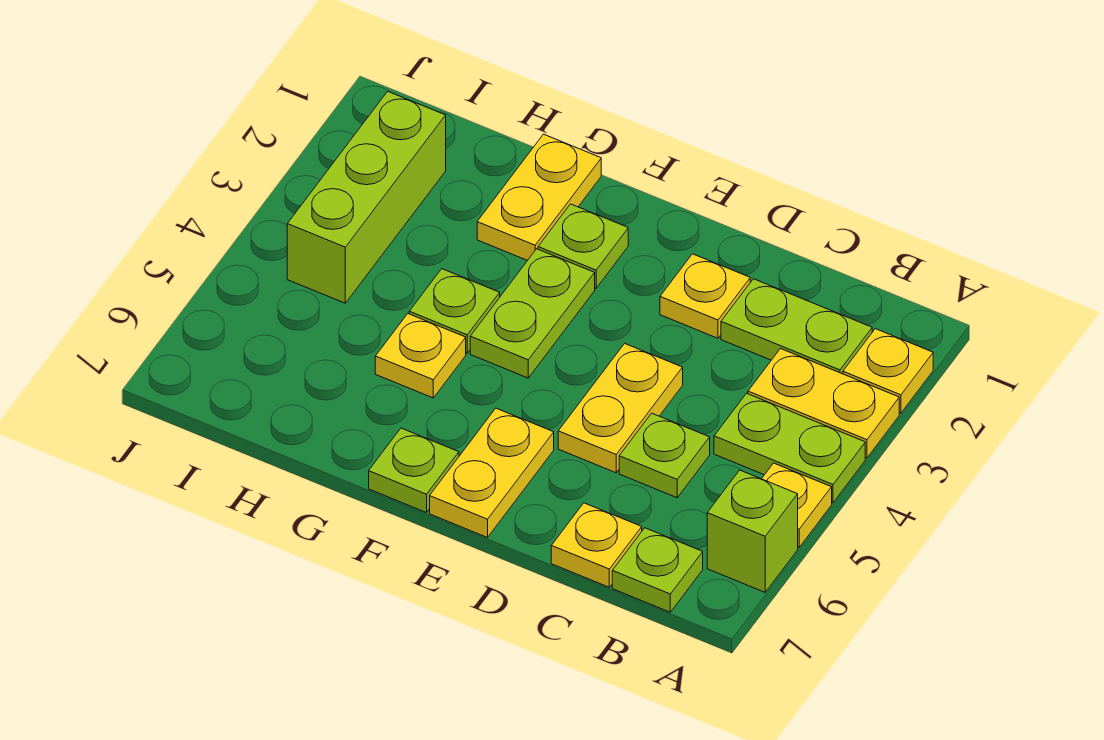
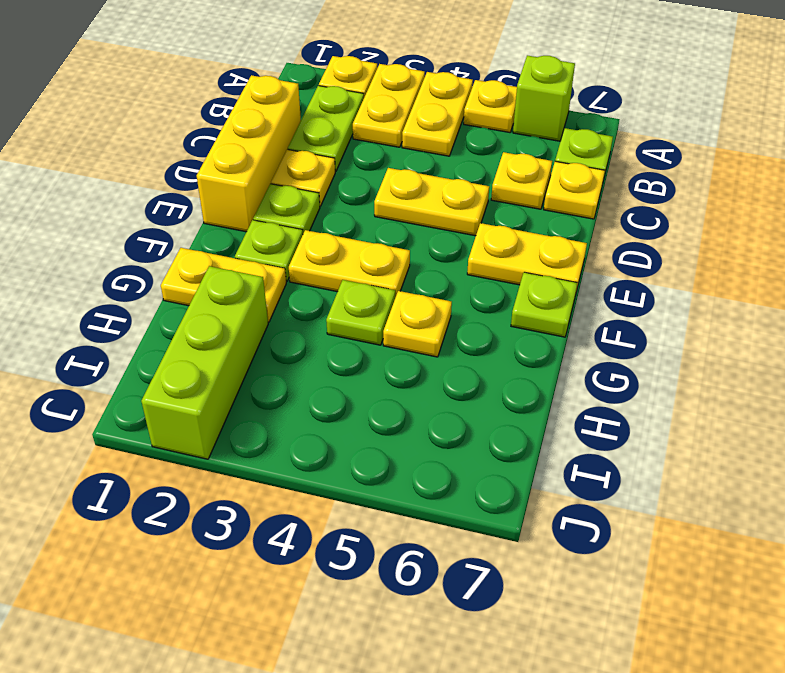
lime 1x2 plate [714,393,865,503] -> yellow 1x2 plate [402,72,473,156]
none -> yellow 1x3 brick [197,75,301,232]
lime 1x1 plate [619,413,710,498] -> lime 1x1 plate moved to [253,184,320,233]
none -> yellow 1x1 plate [491,152,552,209]
lime 1x2 plate [470,249,595,378] -> yellow 1x2 plate [289,230,410,297]
lime 1x3 brick [287,91,446,303] -> lime 1x3 brick turned to [141,266,268,459]

